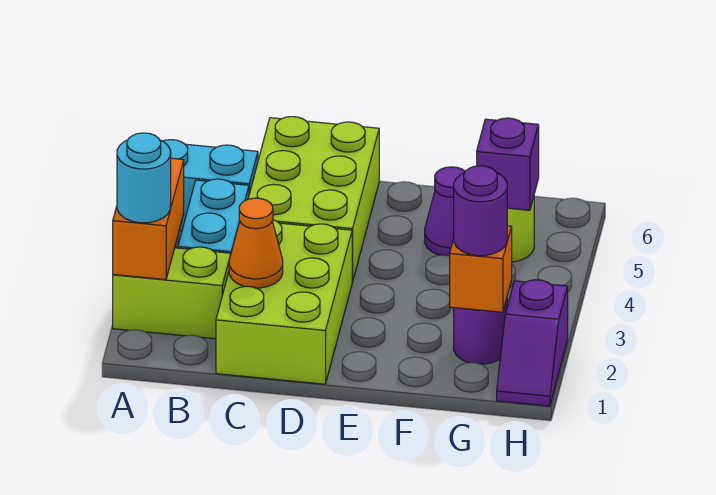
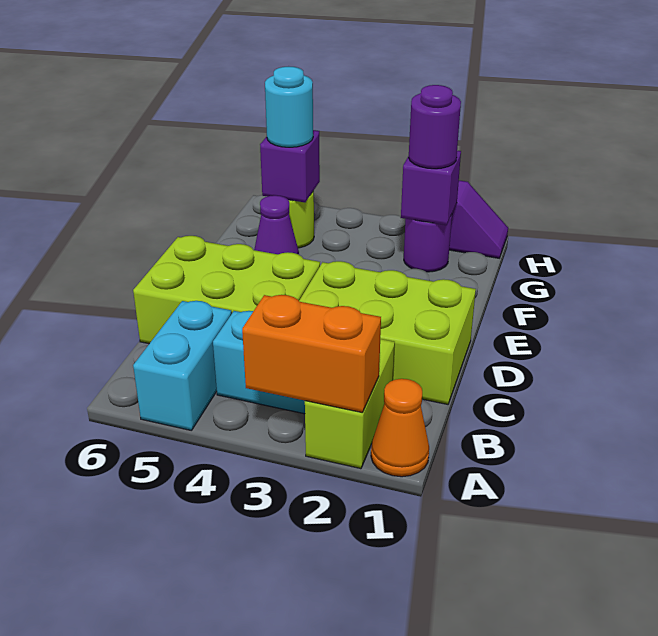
cyan 1x1 round brick [117,133,171,223] -> cyan 1x1 round brick moved to [265,67,313,147]
orange 1x1 cone [229,198,283,288] -> orange 1x1 cone moved to [371,379,429,477]
orange 1x1 brick [450,226,512,312] -> purple 1x1 brick [401,151,461,225]

